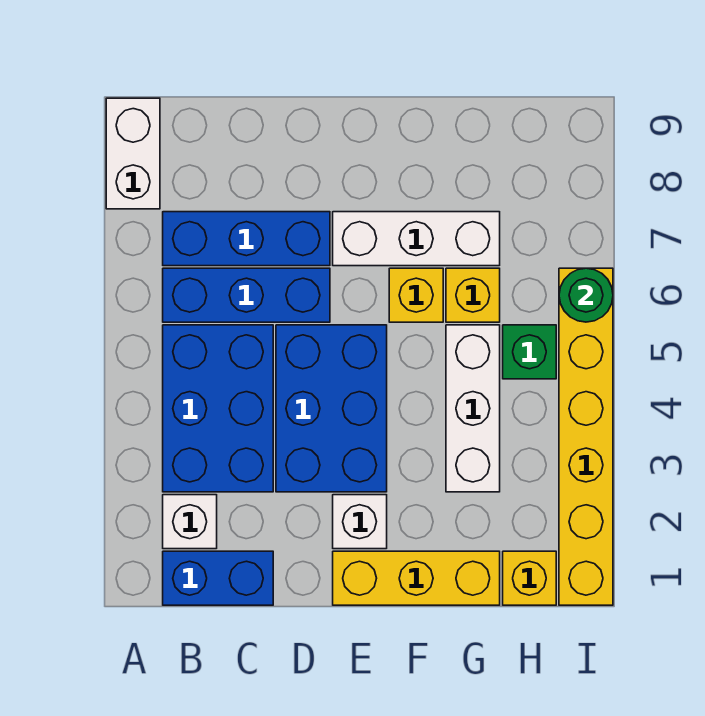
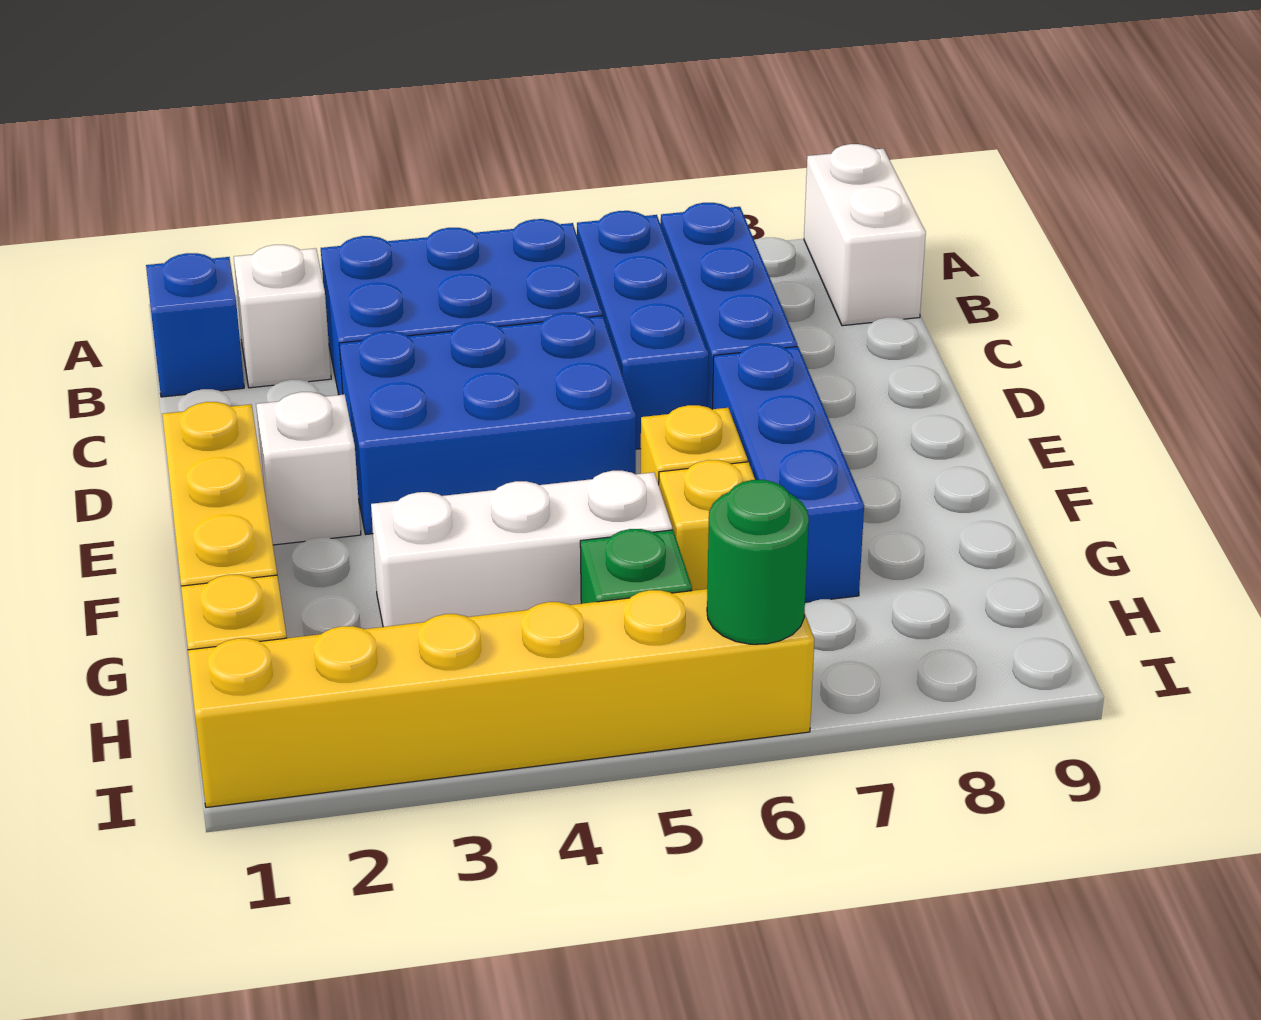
white 1x2 brick [106,98,160,209] -> white 1x2 brick turned to [804,144,926,326]
blue 1x2 brick [163,551,273,605] -> blue 1x1 brick [146,253,244,397]
white 1x3 brick [333,212,500,266] -> blue 1x3 brick [712,344,864,602]

